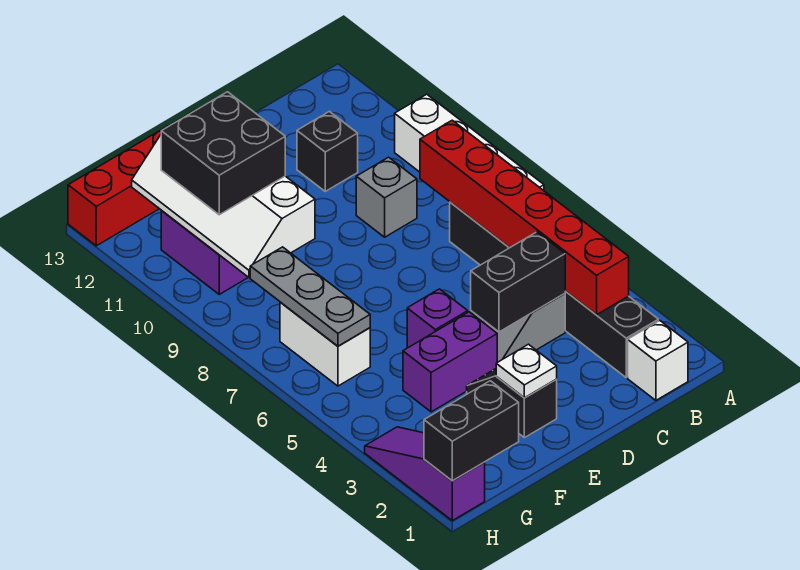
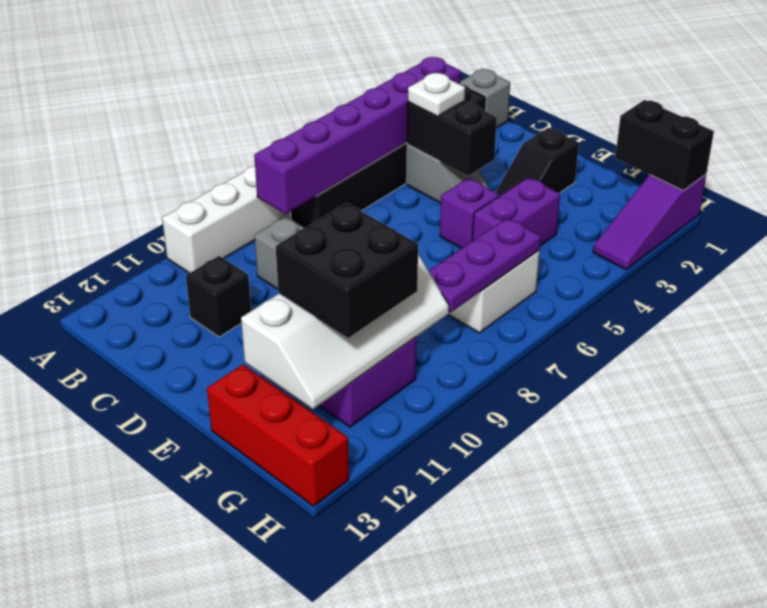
white 1x1 brick [628,321,688,400] -> grey 1x1 brick [460,69,510,128]
red 1x6 brick [420,120,629,315] -> purple 1x6 brick [254,57,461,214]
white 1x1 plate [496,344,557,398] -> white 1x1 plate moved to [408,72,465,116]
purple 1x2 brick [403,312,497,412] -> purple 1x2 brick turned to [473,177,560,246]
grey 1x3 plate [250,247,370,346] -> purple 1x3 plate [429,218,541,312]

